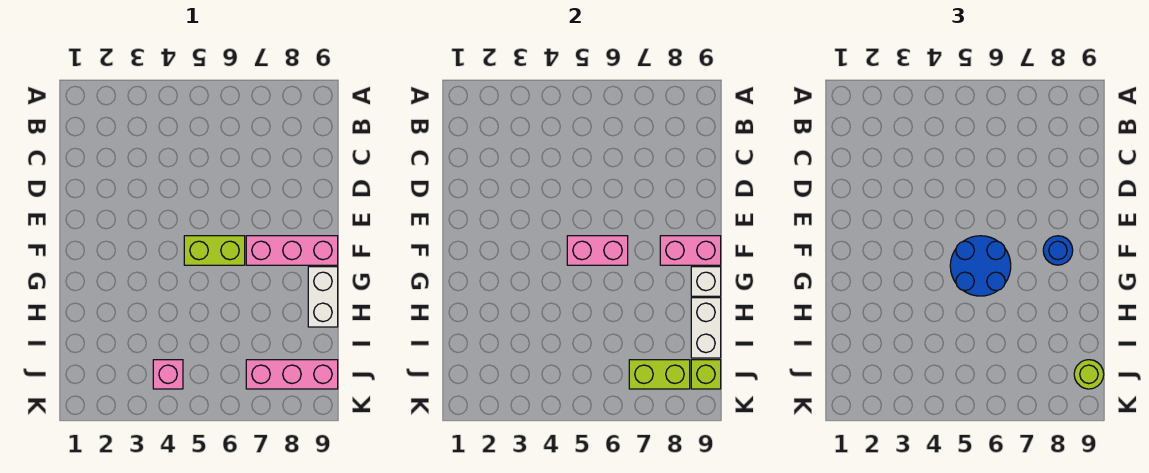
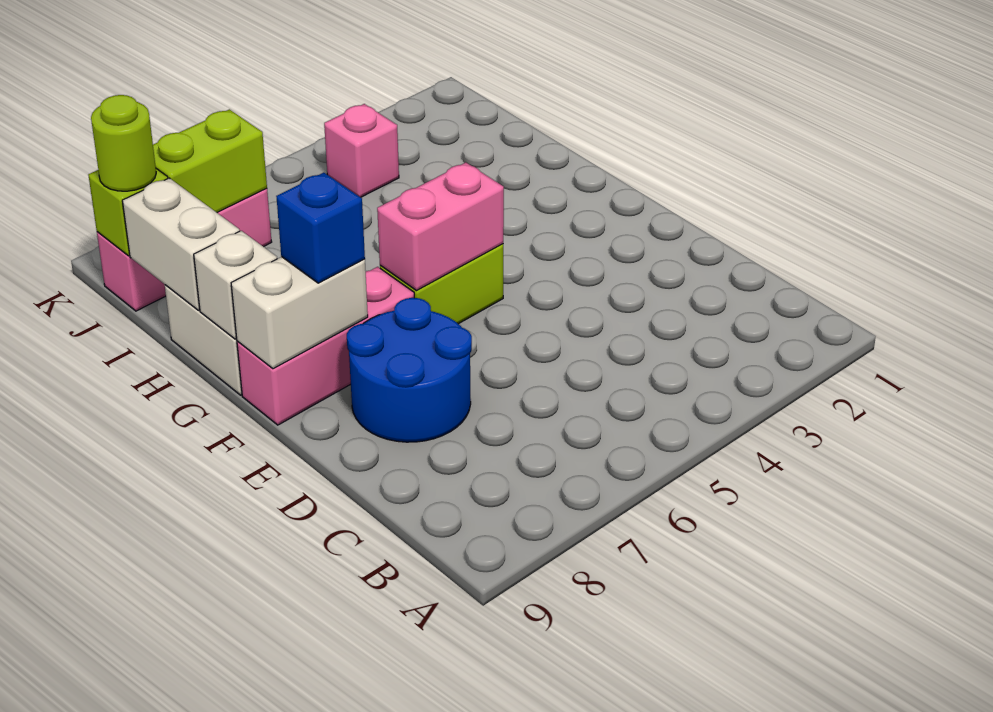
blue 2x2 round brick [950,236,1011,296] -> blue 2x2 round brick moved to [347,298,472,442]
pink 1x2 brick [660,236,721,265] -> white 1x2 brick [231,257,368,369]
blue 1x1 round brick [1043,236,1073,265] -> blue 1x1 brick [276,173,365,283]

